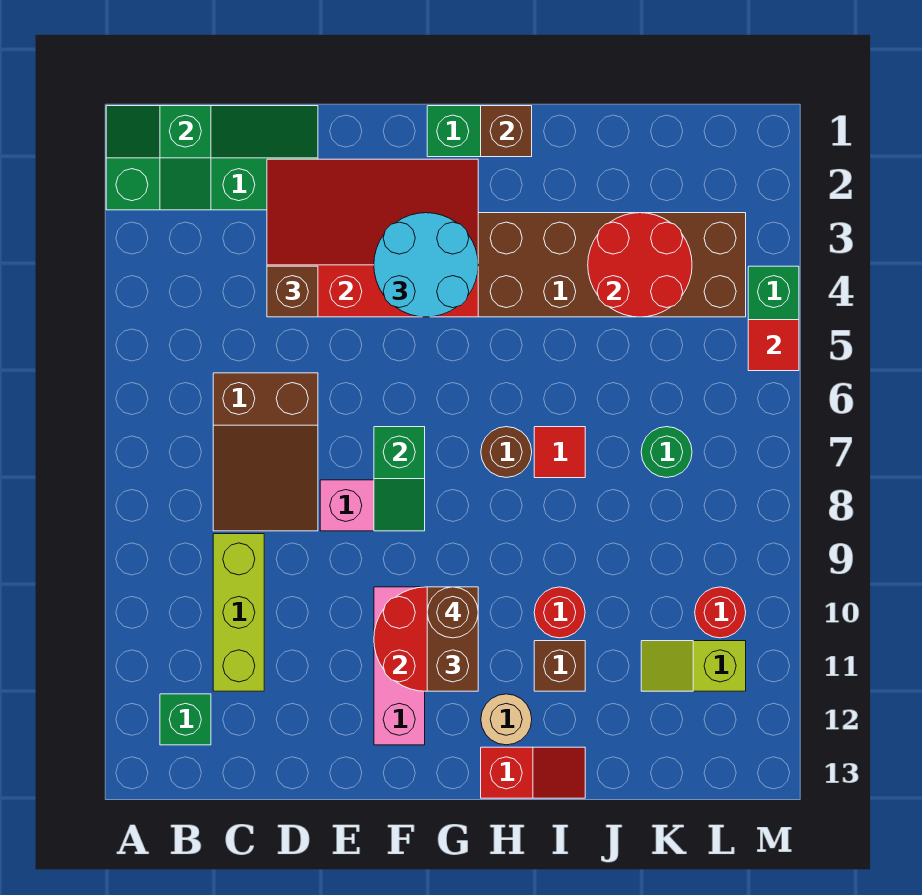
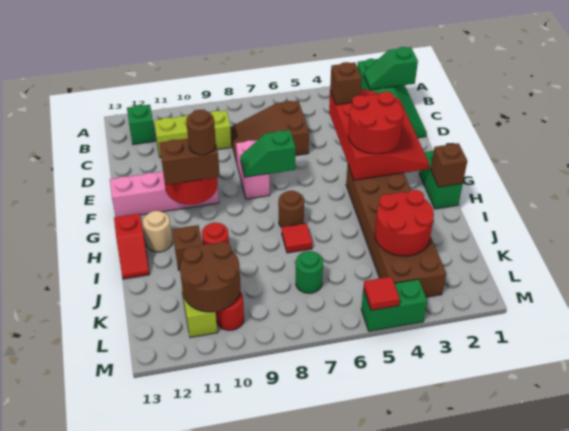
cyan 2x2 round brick [374,213,478,317] -> red 2x2 round brick [348,92,403,154]
pink 1x3 brick [374,587,425,745] -> pink 1x4 brick [110,172,219,217]
none -> brown 2x2 round brick [180,242,241,312]

